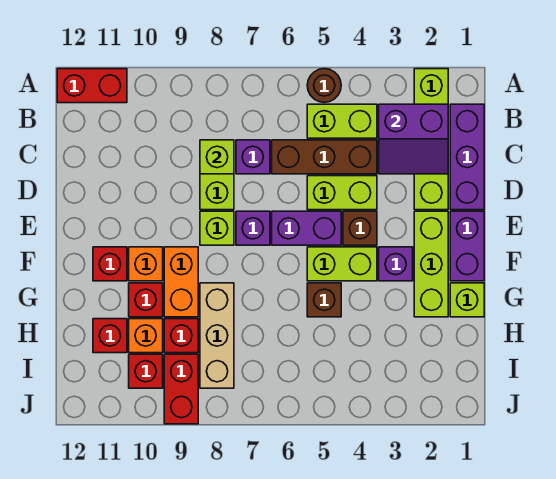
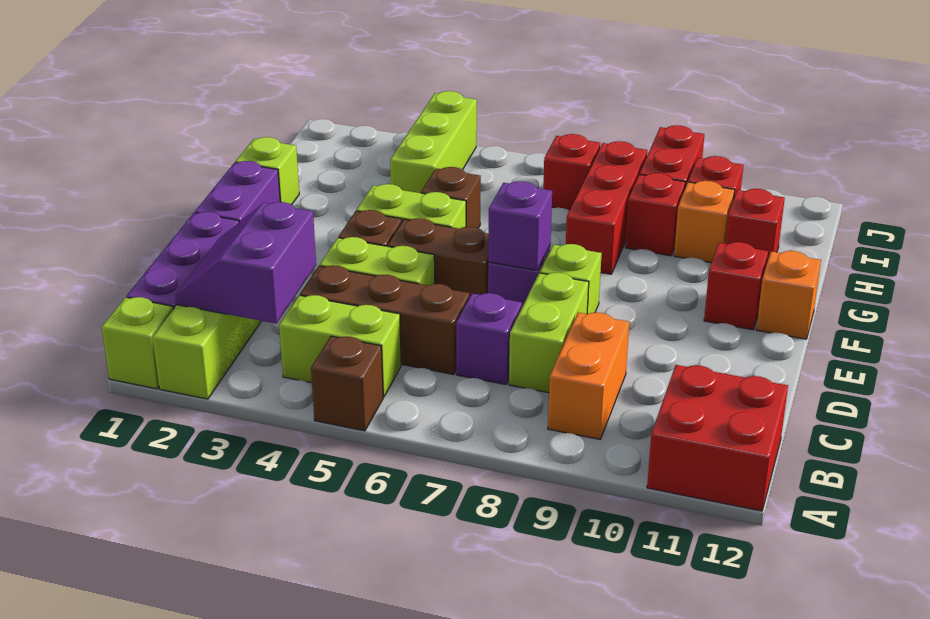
brown 1x1 round brick [307,69,341,103] -> brown 1x1 brick [311,336,383,431]
red 1x2 brick [57,69,127,103] -> red 2x2 brick [647,365,788,511]
purple 2x2 slope [379,104,448,174] -> purple 2x2 slope turned to [175,202,316,324]
lime 1x1 brick [200,140,234,174] -> lime 1x1 brick moved to [102,297,173,389]
lime 1x3 brick [414,211,448,317] -> lime 1x3 brick moved to [390,91,477,193]
purple 1x2 brick [272,211,341,245] -> brown 1x2 brick [388,218,489,297]
purple 1x1 brick [379,247,413,281] -> purple 1x1 brick moved to [488,181,552,270]
orange 1x2 brick [164,247,198,317] -> orange 1x2 brick moved to [548,312,629,439]
orange 1x1 brick [129,247,163,281] -> orange 1x1 brick moved to [756,251,821,339]
tan 1x3 brick [200,283,234,388] -> red 1x3 brick [566,141,647,274]
red 1x1 brick [129,283,163,317] -> red 1x1 brick moved to [543,134,600,210]

